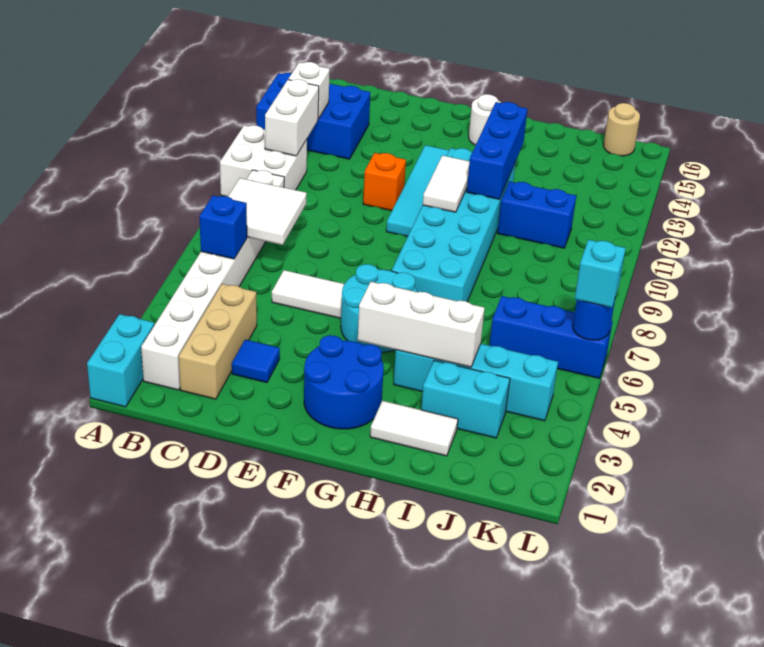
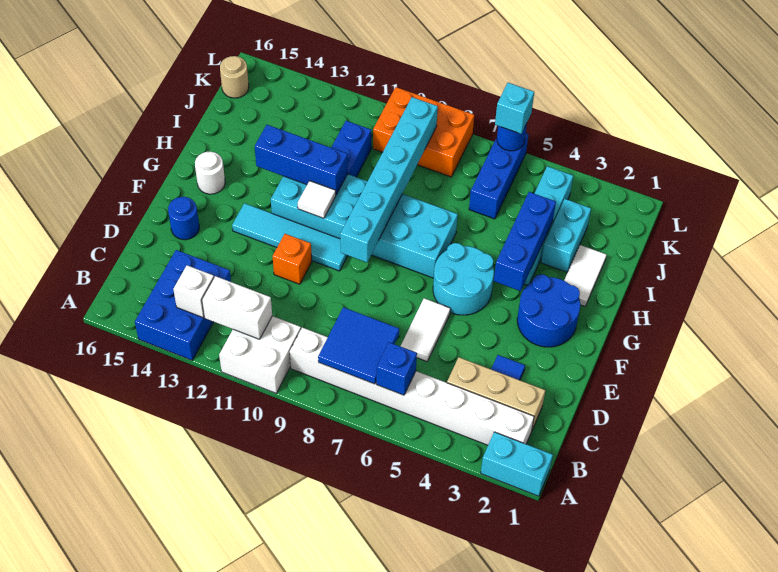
white 2x2 tile [228,178,307,245] -> blue 2x2 tile [318,307,399,384]
none -> blue 1x1 round brick [168,197,199,240]
none -> cyan 1x6 brick [340,97,438,262]
white 1x3 brick [358,282,485,367] -> blue 1x3 brick [494,192,556,291]
white 1x2 tile [423,155,470,212] -> white 1x1 tile [298,181,336,218]
none -> orange 2x3 brick [373,87,474,177]

